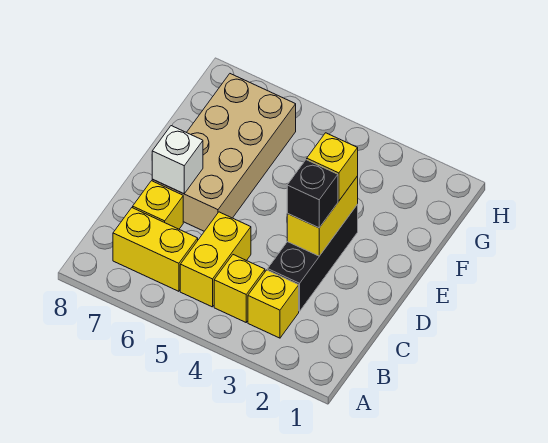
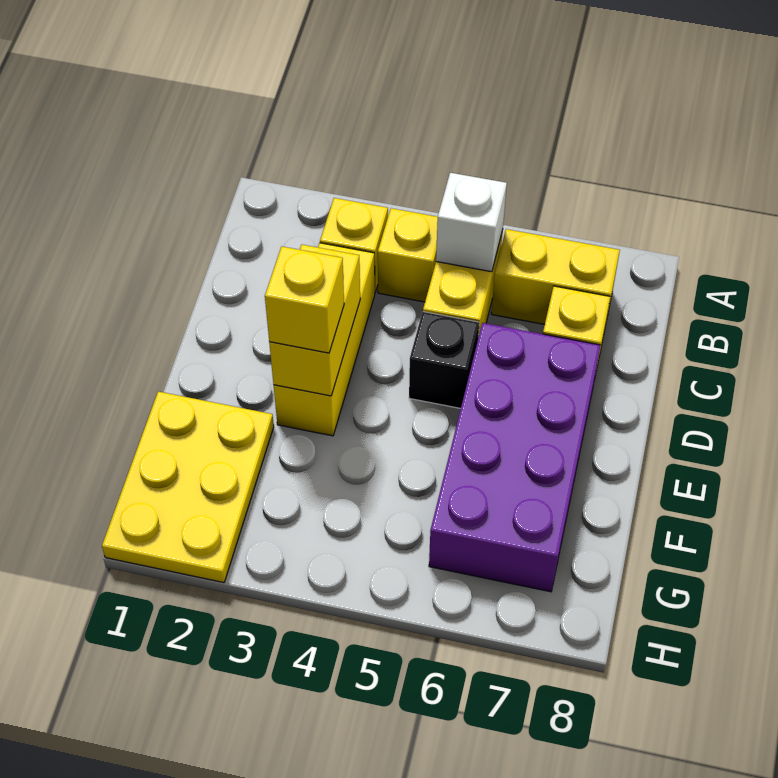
black 1x3 brick [268,205,358,311] -> yellow 1x3 brick [274,243,375,436]
black 1x1 brick [287,160,338,228] -> black 1x1 brick moved to [409,312,479,408]
tan 2x4 brick [152,74,296,231] -> purple 2x4 brick [429,323,600,592]
white 1x1 brick [152,126,203,194] -> white 1x1 brick moved to [436,173,507,272]
none -> yellow 2x3 plate [102,392,274,583]

